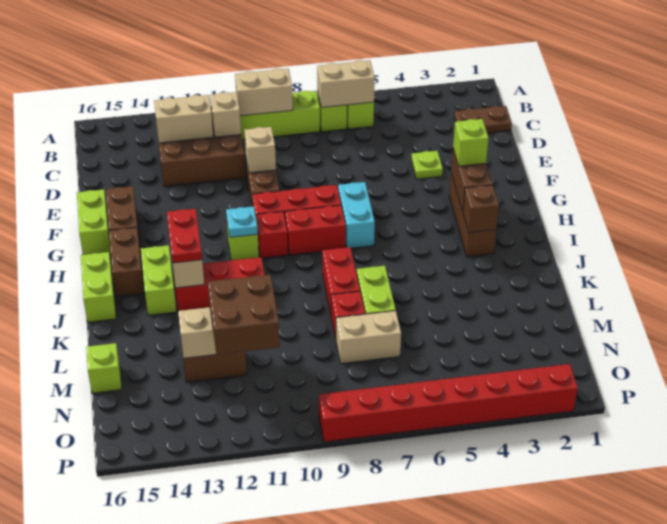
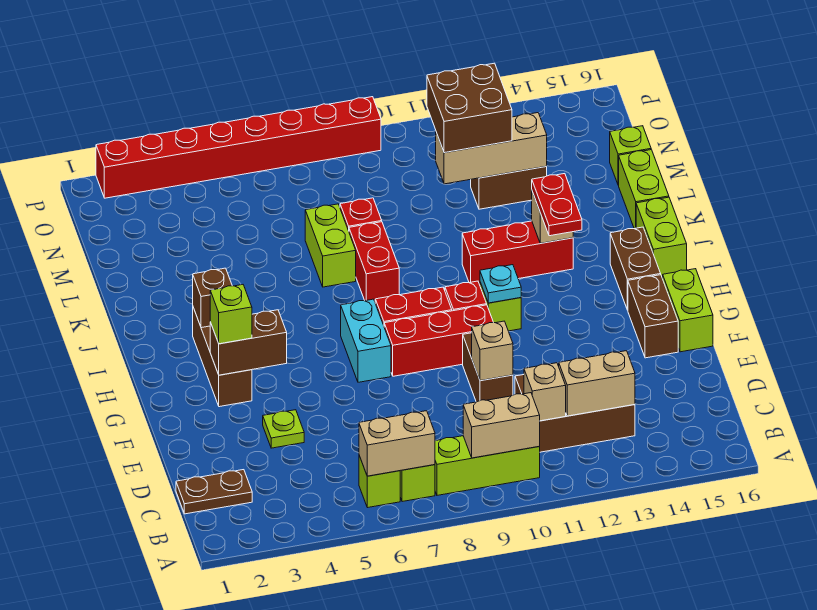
brown 1x2 brick [451,149,492,211] -> brown 1x2 brick turned to [210,310,287,375]
lime 1x2 brick [141,245,177,315] -> lime 1x2 brick moved to [619,150,669,229]
tan 1x2 brick [336,311,401,364] -> none

